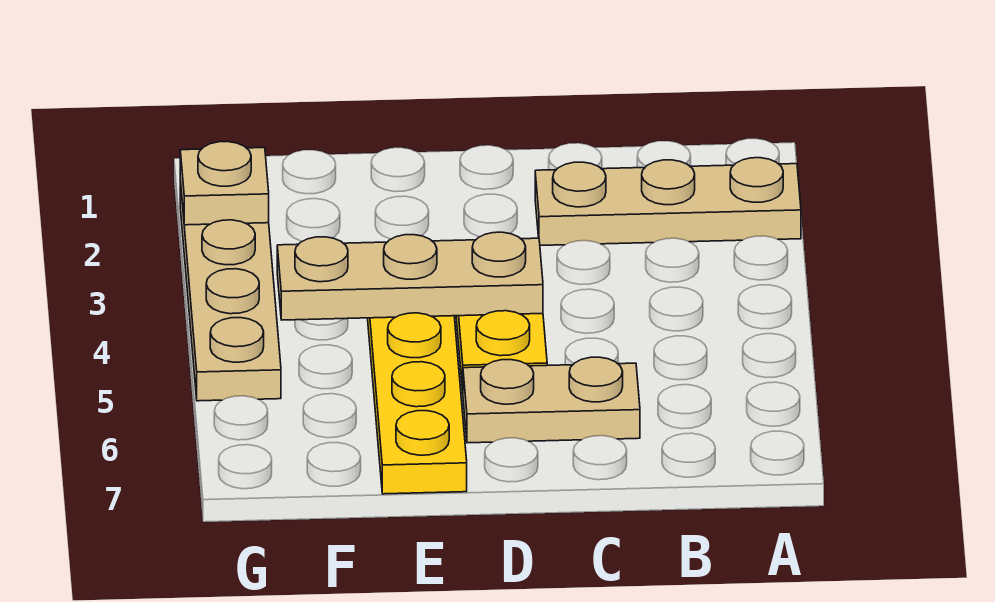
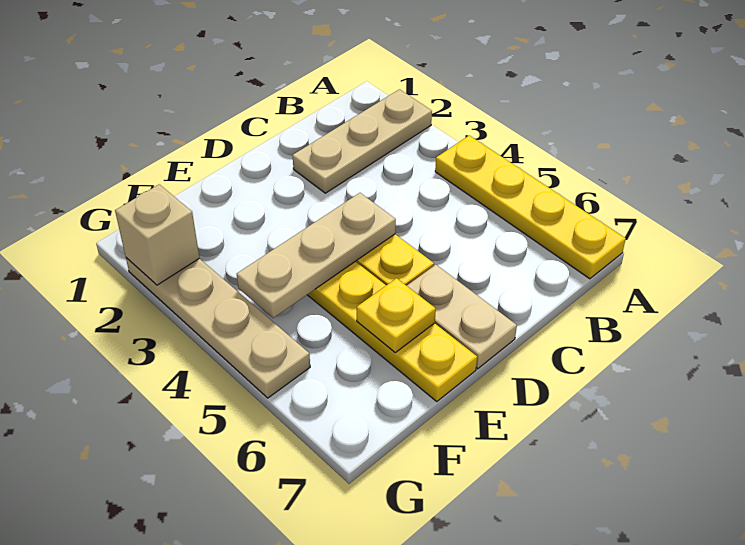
none -> yellow 1x4 plate [435,135,626,279]
tan 1x2 plate [463,357,640,443] -> tan 1x2 plate turned to [407,265,517,369]
none -> yellow 1x1 plate [357,278,436,352]
tan 1x1 plate [180,142,269,225] -> tan 1x1 brick [115,184,200,285]

